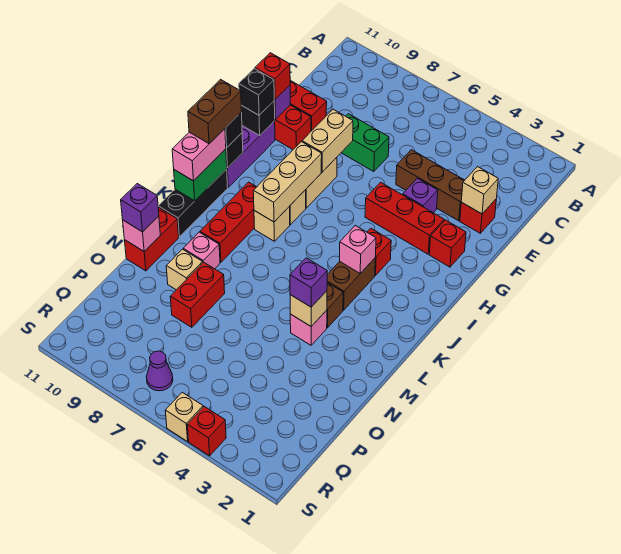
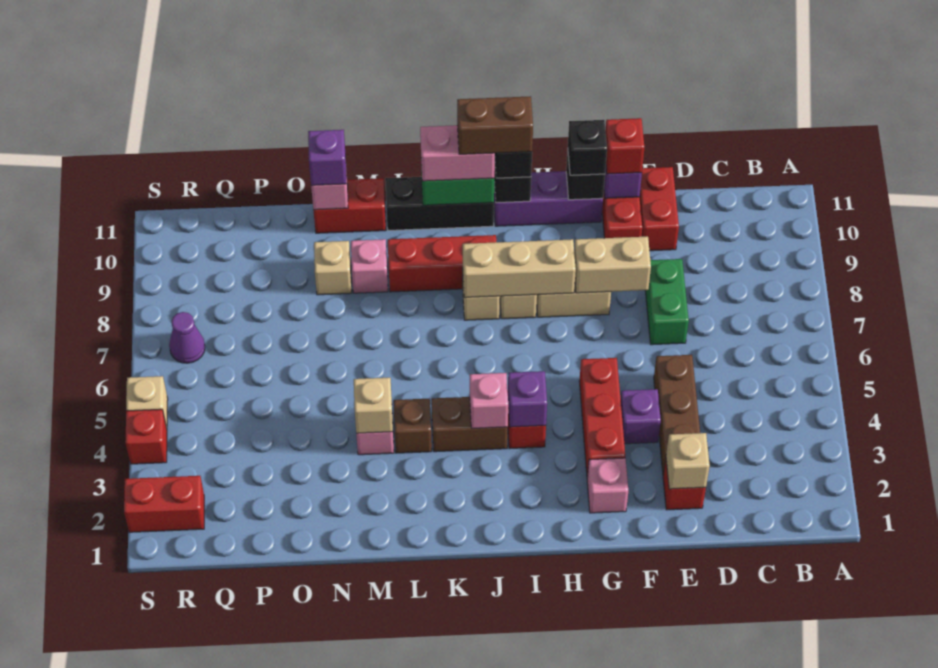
red 1x1 brick [429,220,466,267] -> pink 1x1 brick [587,458,628,513]
purple 1x1 brick [290,258,327,307] -> purple 1x1 brick moved to [508,371,547,427]
red 1x2 brick [170,262,225,327] -> red 1x2 brick moved to [124,476,204,532]

